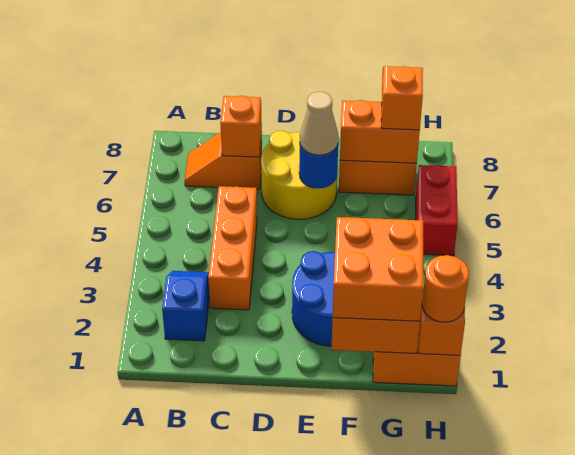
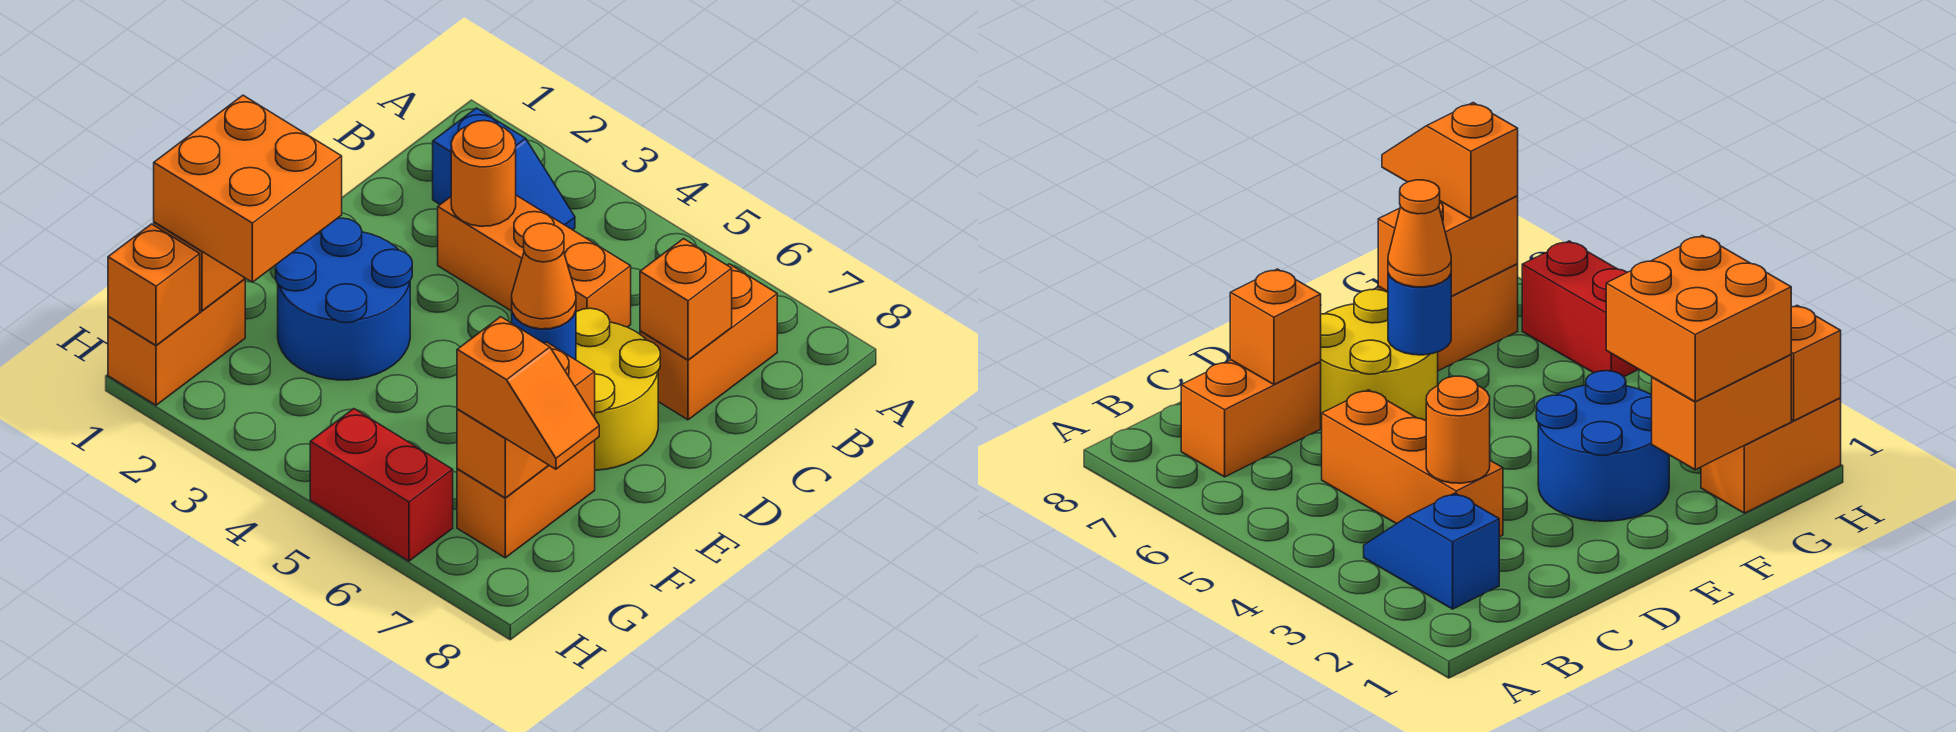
orange 1x2 slope [185,132,262,189] -> orange 1x2 brick [640,264,777,420]
tan 1x1 cone [300,92,339,155] -> orange 1x1 cone [512,223,576,329]
orange 1x1 round brick [422,255,469,322] -> orange 1x1 round brick moved to [451,121,516,226]

